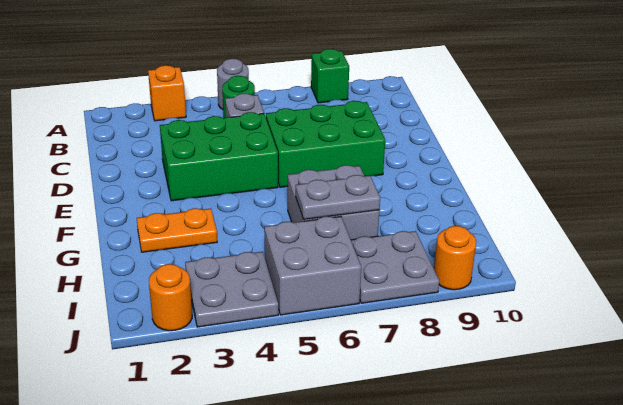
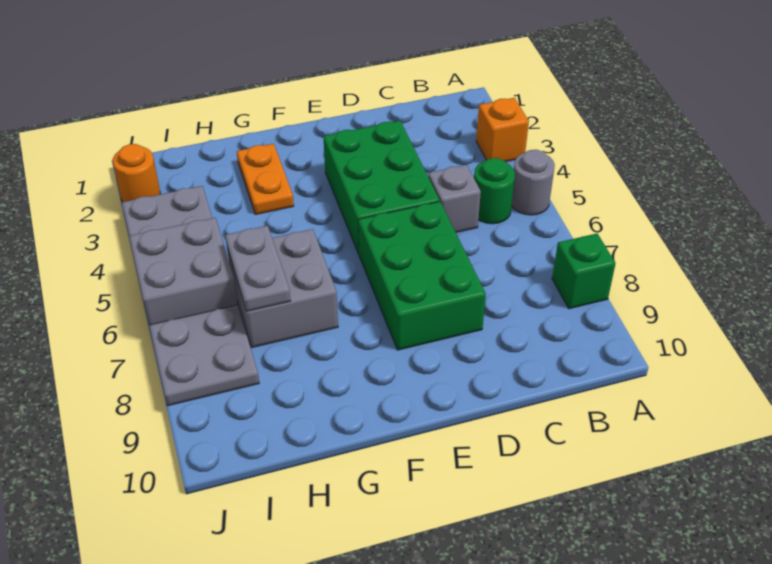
orange 1x1 round brick [434,226,476,290] -> none

